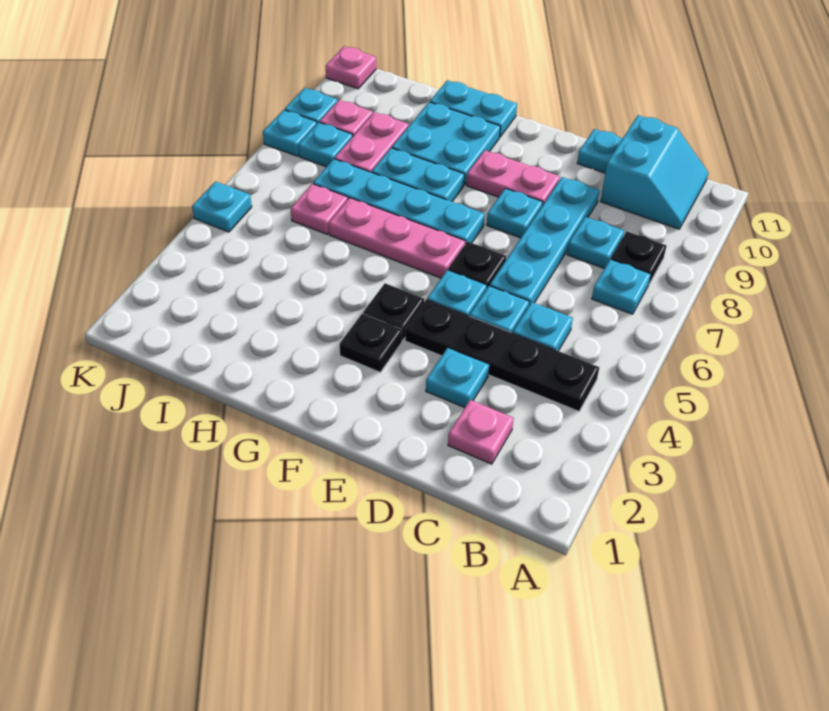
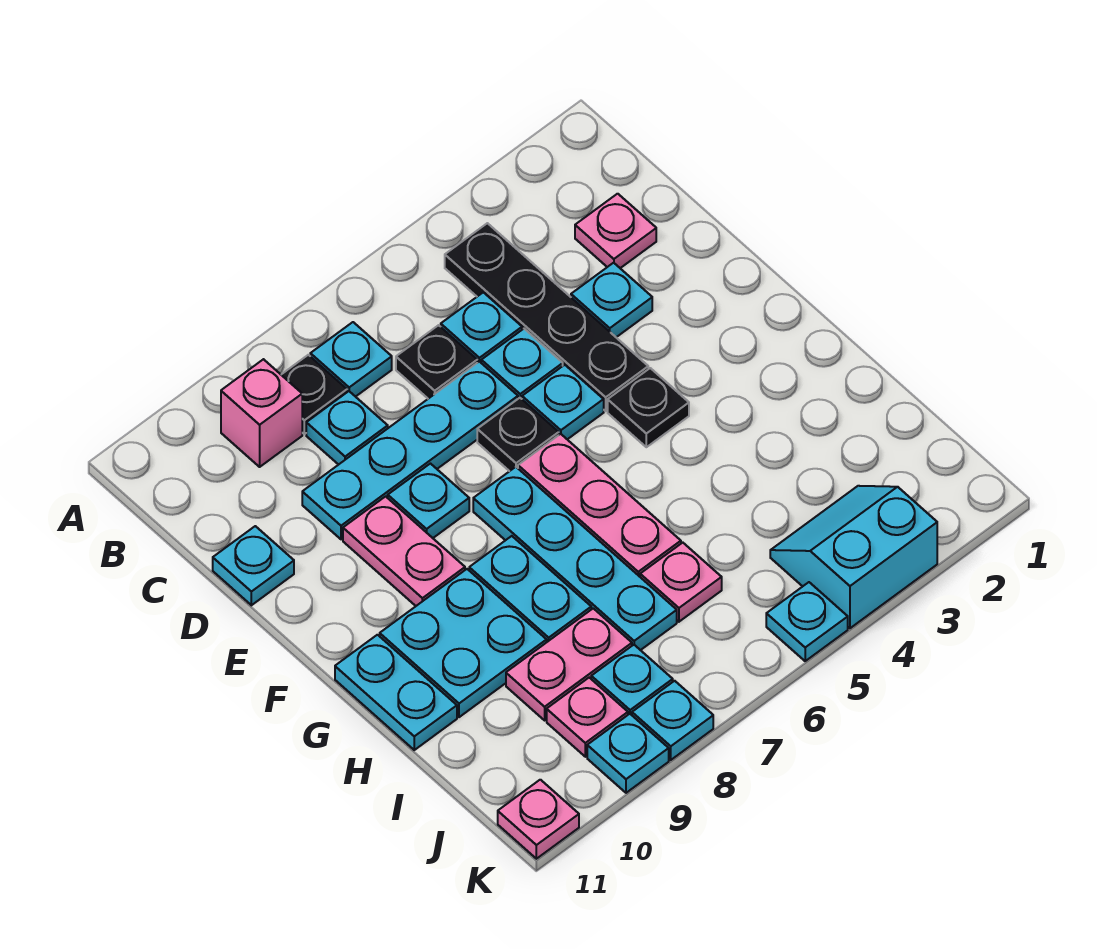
none -> pink 1x1 brick [221,359,302,467]
cyan 2x2 slope [600,115,709,229] -> cyan 2x2 slope moved to [770,486,937,628]
black 1x1 plate [340,314,402,372] -> black 1x1 plate moved to [396,325,477,399]

